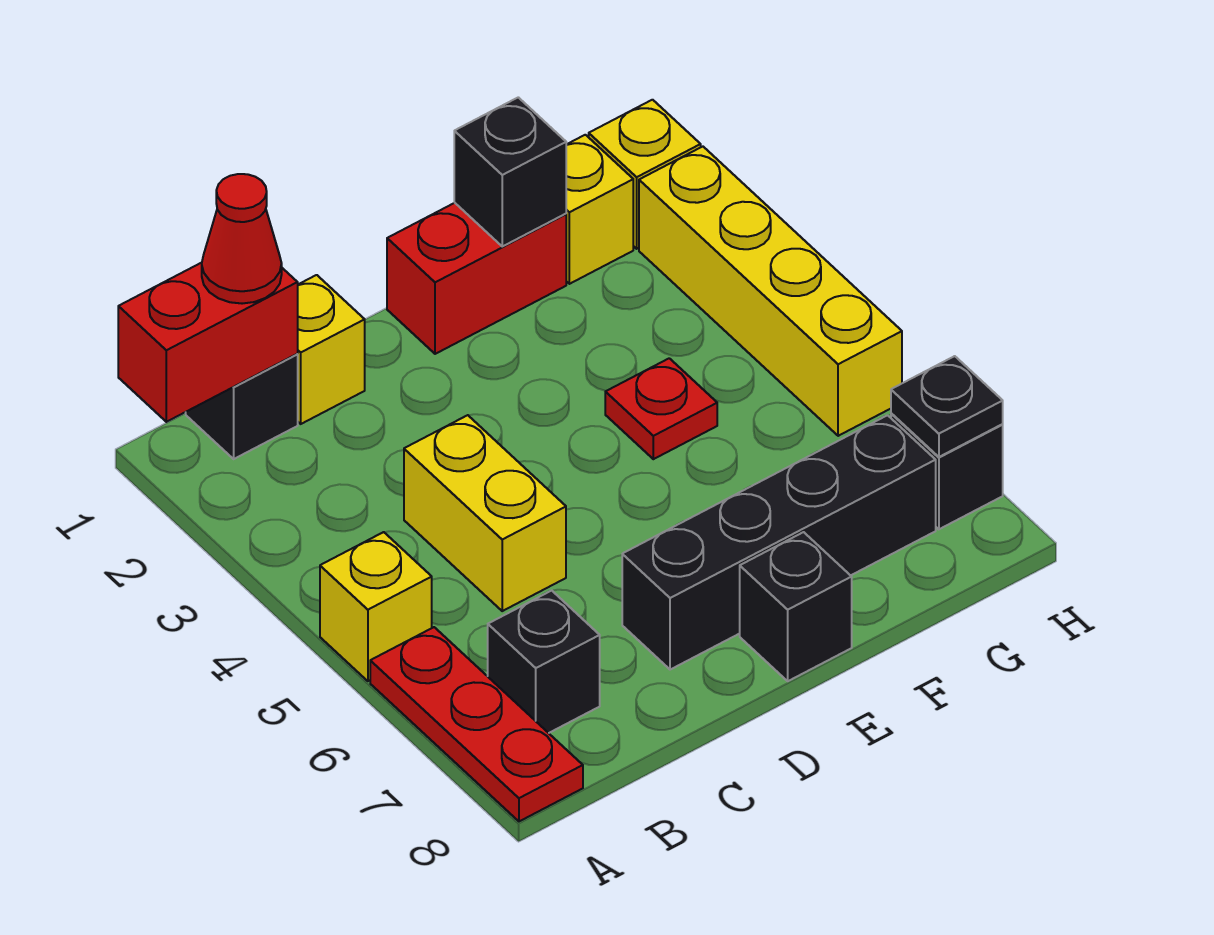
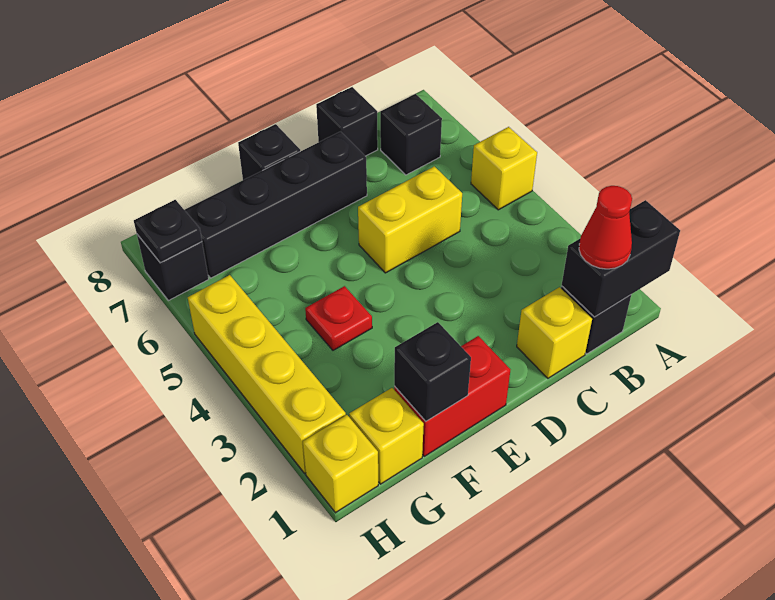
red 1x2 brick [118,263,298,422] -> black 1x2 brick [562,200,680,317]
red 1x3 plate [370,627,583,821] -> none
yellow 1x2 brick [404,415,566,611] -> yellow 1x2 brick turned to [358,166,462,273]
none -> black 1x1 brick [316,87,378,156]

